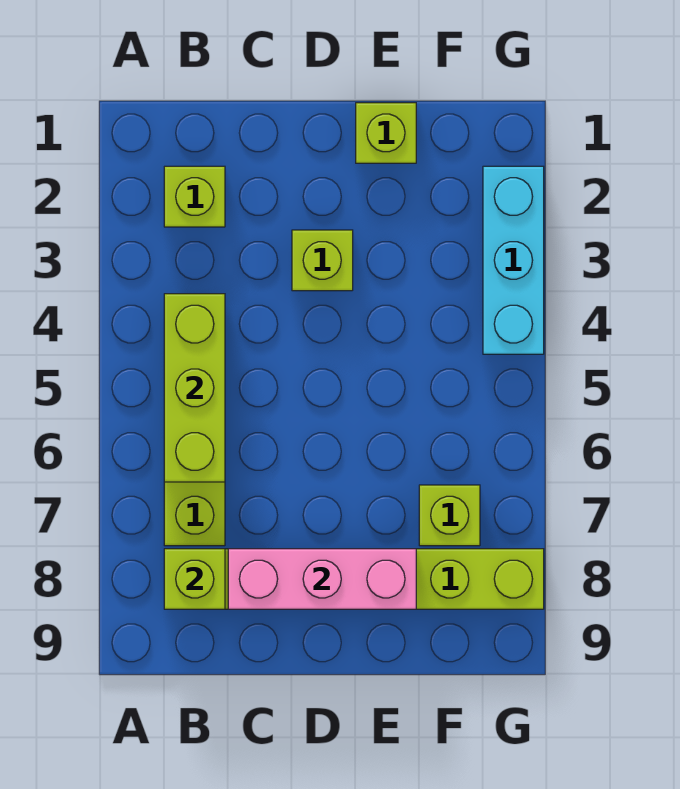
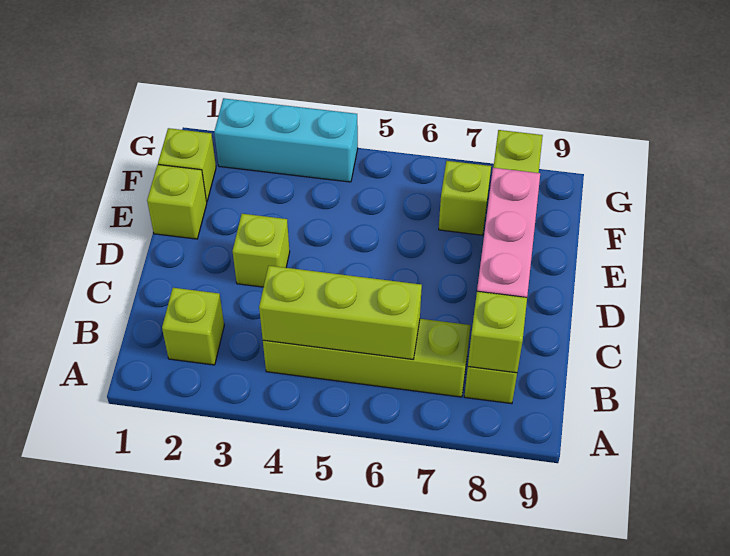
none -> lime 1x1 brick [158,128,216,202]

